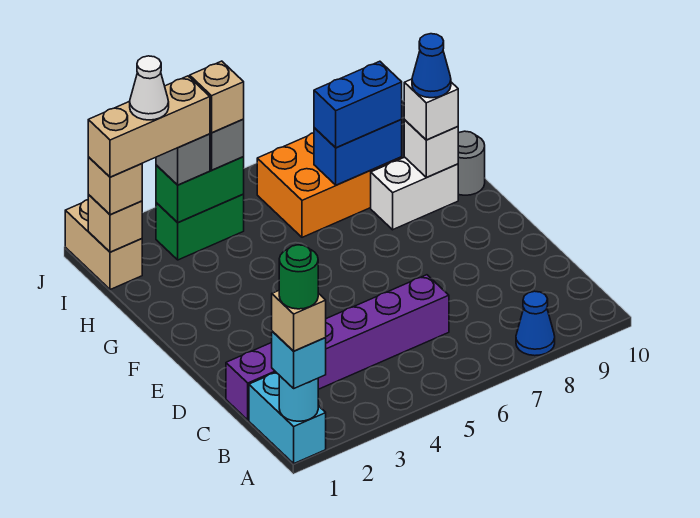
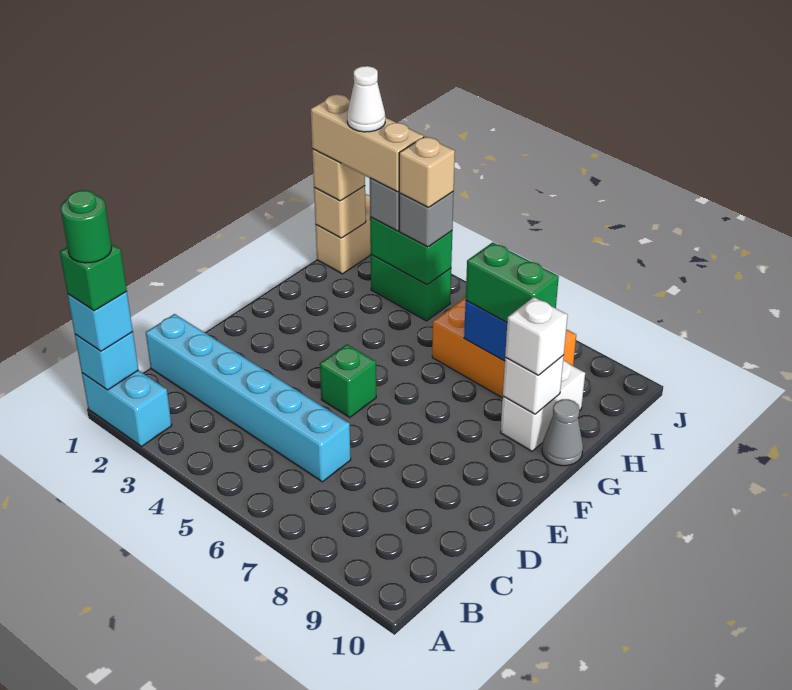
cyan 1x2 brick [249,373,326,463] -> cyan 1x2 brick turned to [82,370,172,446]
cyan 1x1 round brick [279,375,318,421] -> cyan 1x1 brick [75,332,138,390]
tan 1x1 brick [272,291,326,351] -> green 1x1 brick [60,244,127,311]
blue 1x1 cone [516,291,555,356] -> none
purple 1x6 brick [226,275,449,420] -> cyan 1x6 brick [146,314,351,482]
none -> green 1x1 brick [320,344,376,418]
white 1x2 brick [371,157,458,230] -> white 1x2 brick turned to [500,360,585,451]
blue 1x1 cone [412,34,451,98] -> none
grey 1x1 round brick [458,131,485,195] -> grey 1x1 cone [542,399,583,466]
blue 1x2 brick [314,61,402,148] -> green 1x2 brick [466,242,559,322]

